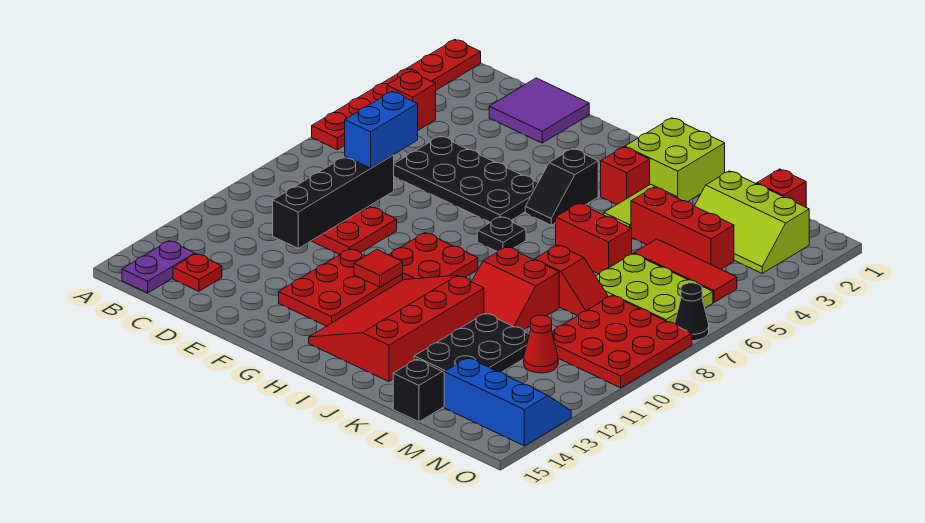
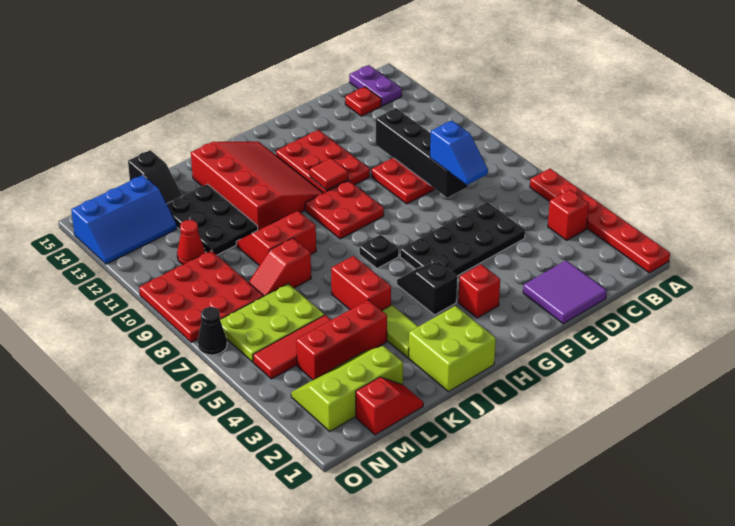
blue 1x2 brick [345,92,418,168] -> blue 1x2 slope [430,120,488,185]
red 1x1 brick [601,147,650,204] -> red 1x1 brick moved to [458,265,500,318]
red 1x2 brick [556,203,632,274] -> red 1x2 brick turned to [331,256,391,311]

